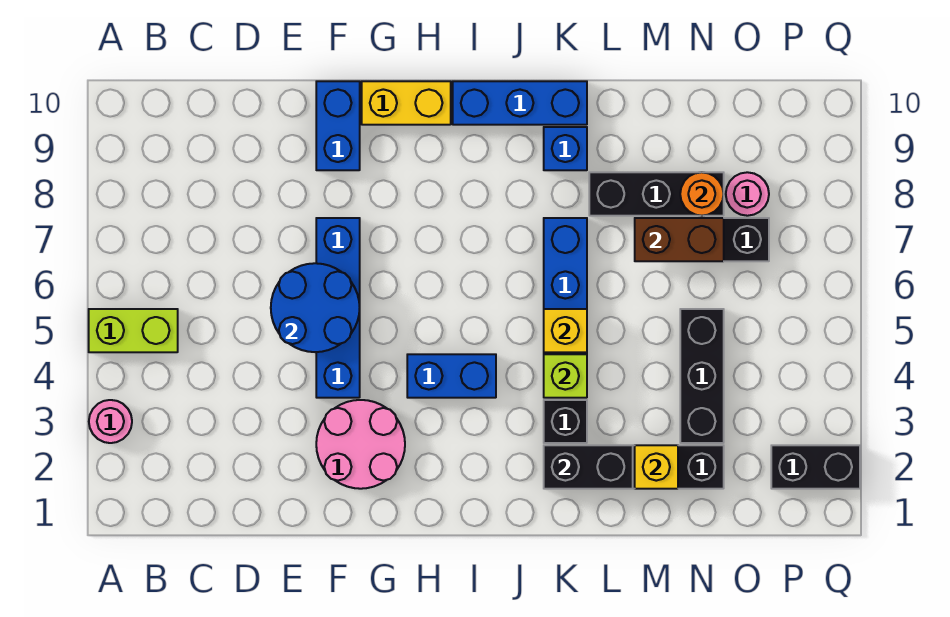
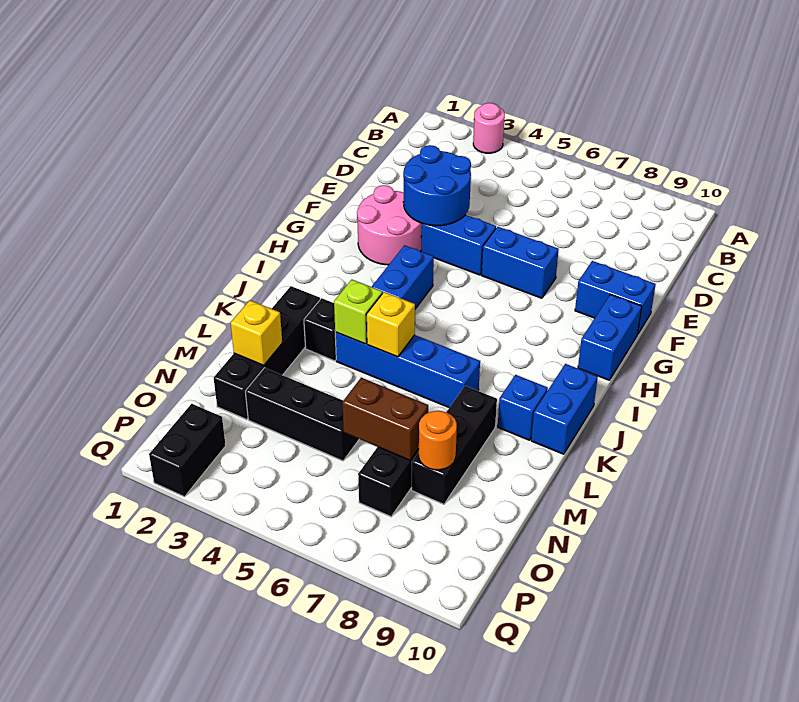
lime 1x2 brick [89,309,178,352] -> none
blue 2x2 round brick [271,263,360,352] -> blue 2x2 round brick moved to [403,145,471,226]
yellow 1x2 brick [362,81,451,125] -> blue 1x2 brick [578,295,642,380]
blue 1x3 brick [453,81,587,125] -> blue 1x2 brick [531,364,598,454]
black 1x2 brick [544,445,633,489] -> none
brown 1x2 brick [635,218,724,261] -> brown 1x2 brick turned to [342,378,428,460]
pink 1x1 round brick [726,172,769,216] -> none

